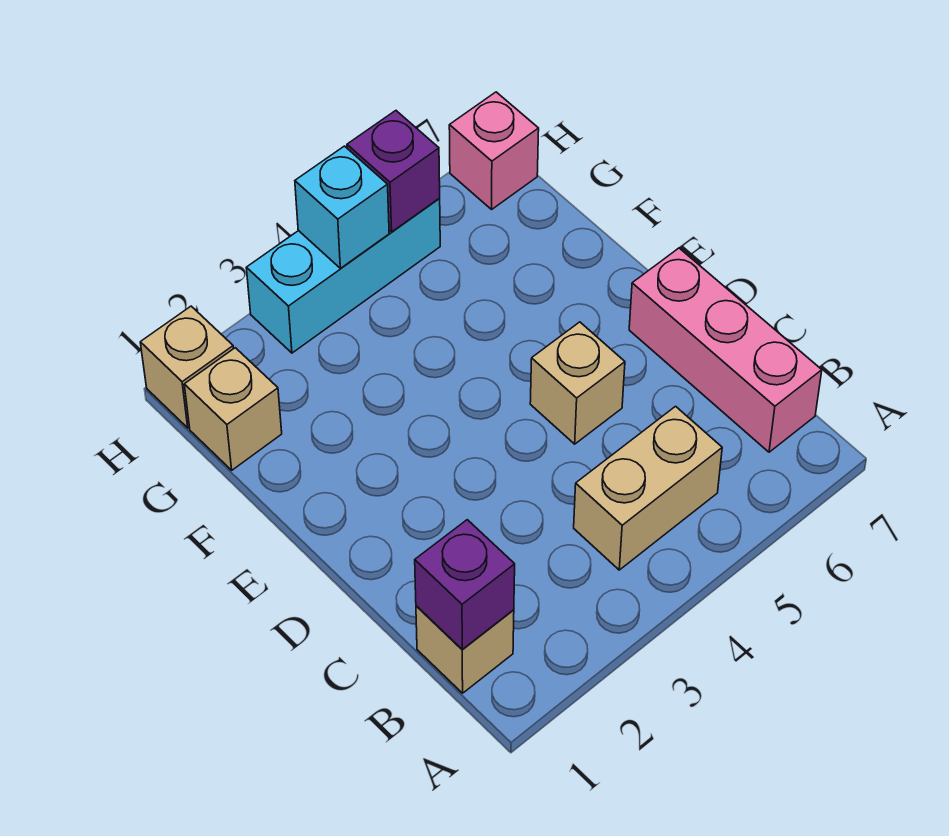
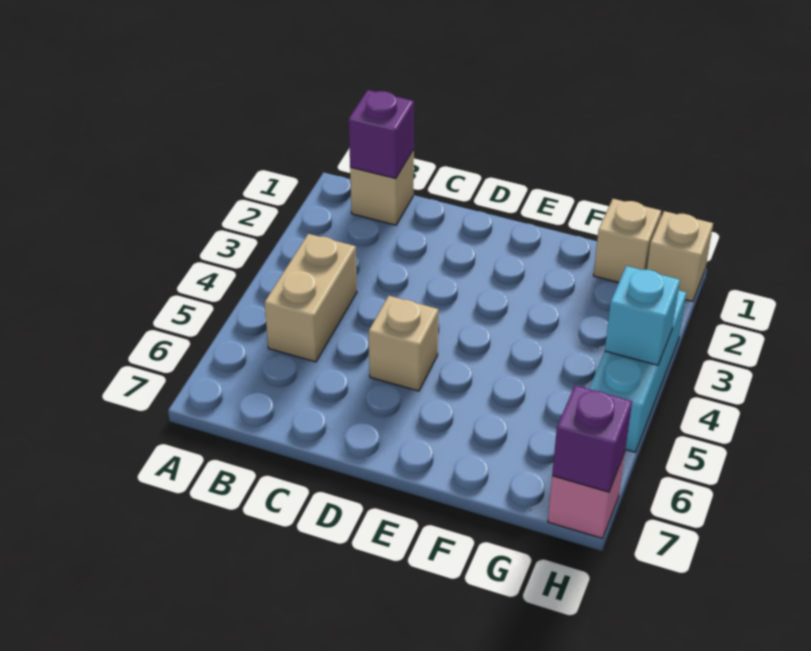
pink 1x3 brick [629,248,822,452] -> none
purple 1x1 brick [347,111,440,232] -> purple 1x1 brick moved to [552,385,632,492]

